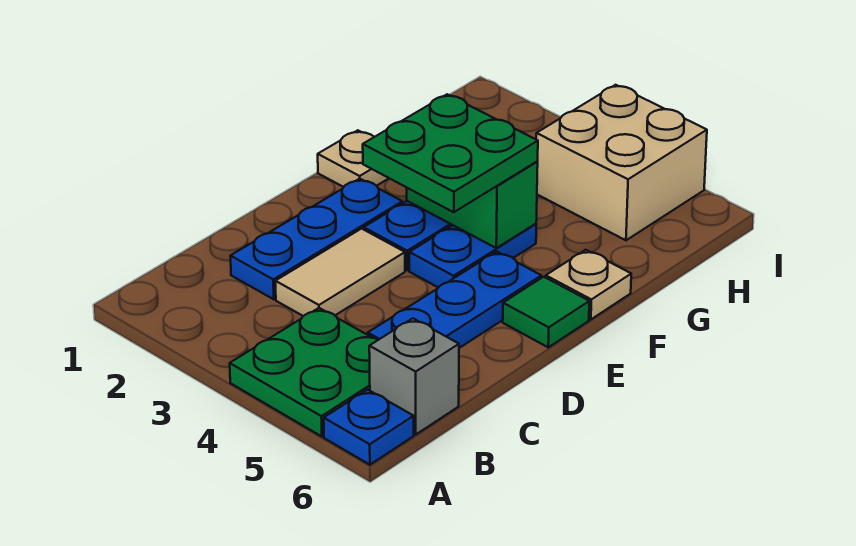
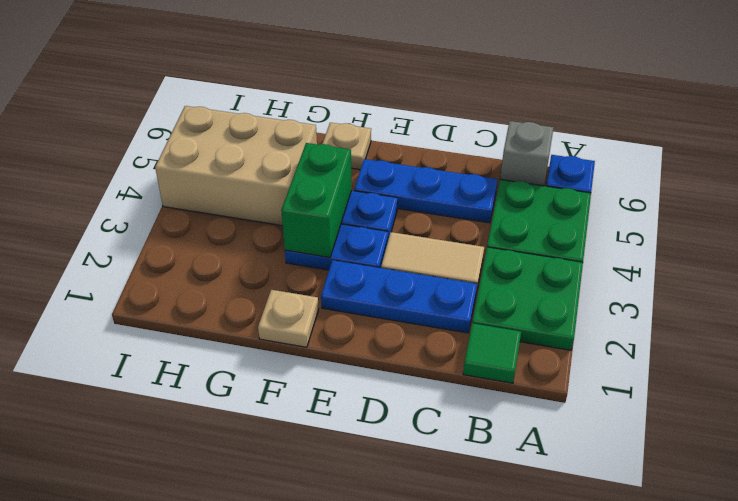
green 2x2 plate [363,94,538,212] -> green 2x2 plate moved to [472,247,583,350]
green 1x1 tile [503,277,589,347] -> green 1x1 tile moved to [463,323,521,383]
tan 2x2 brick [536,85,707,240] -> tan 2x3 brick [155,106,317,226]

